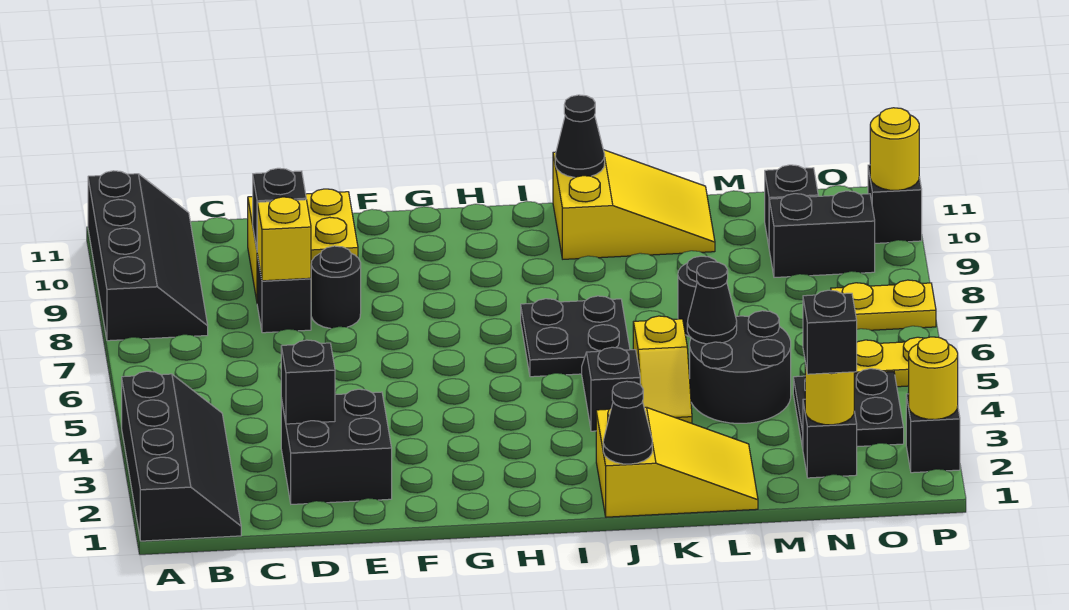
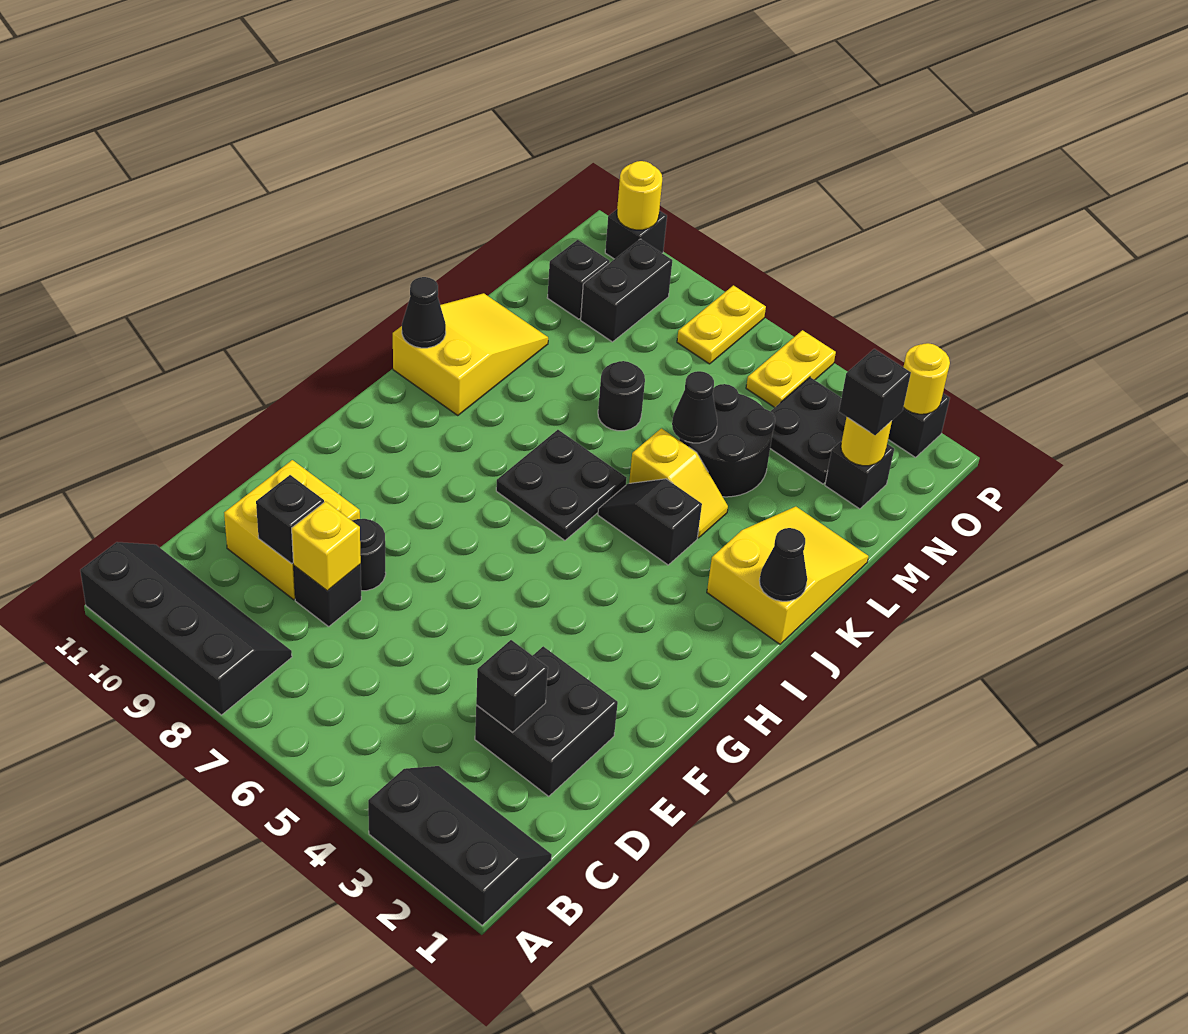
black 2x4 slope [122,371,241,541] -> black 2x3 slope [368,766,552,925]

